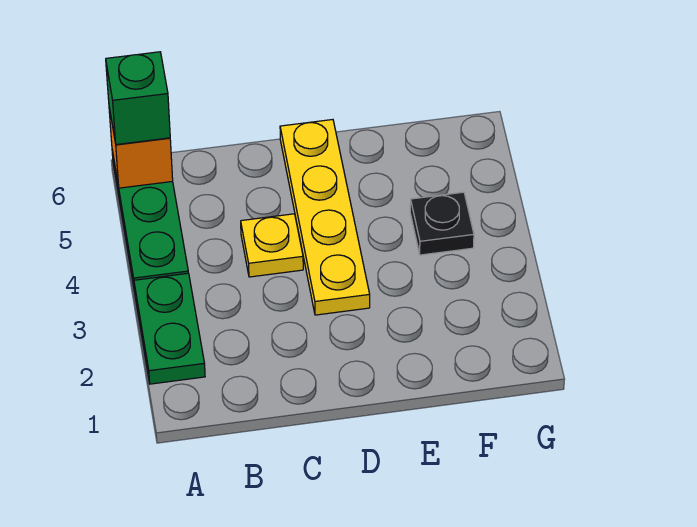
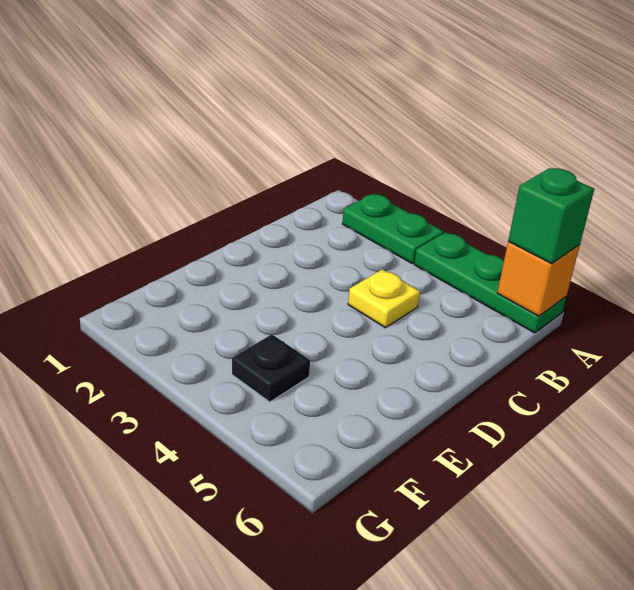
yellow 1x4 plate [280,120,370,315] -> none

